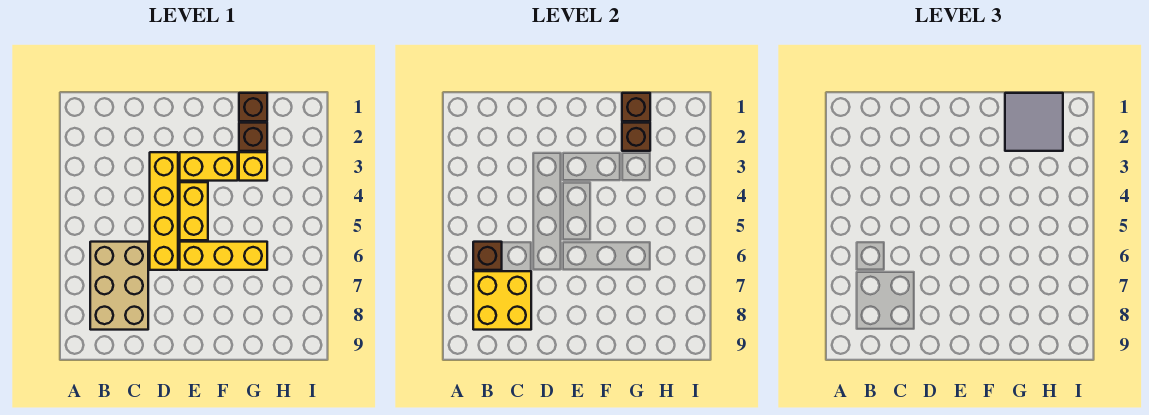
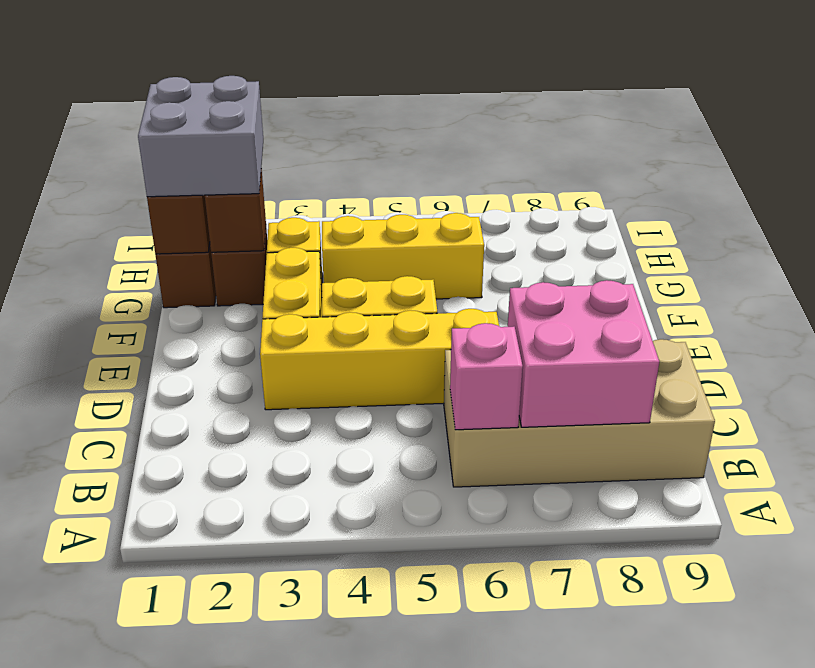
tan 2x3 brick [90,242,148,330] -> tan 2x4 brick [444,339,715,487]
brown 1x1 brick [473,242,502,270] -> pink 1x1 brick [450,323,523,430]
yellow 2x2 brick [473,271,531,330] -> pink 2x2 brick [508,280,660,427]
yellow 1x3 brick [180,242,267,270] -> yellow 1x3 brick turned to [322,213,484,299]
grey 2x2 tile [1005,93,1063,151] -> grey 2x2 brick [138,76,263,197]

